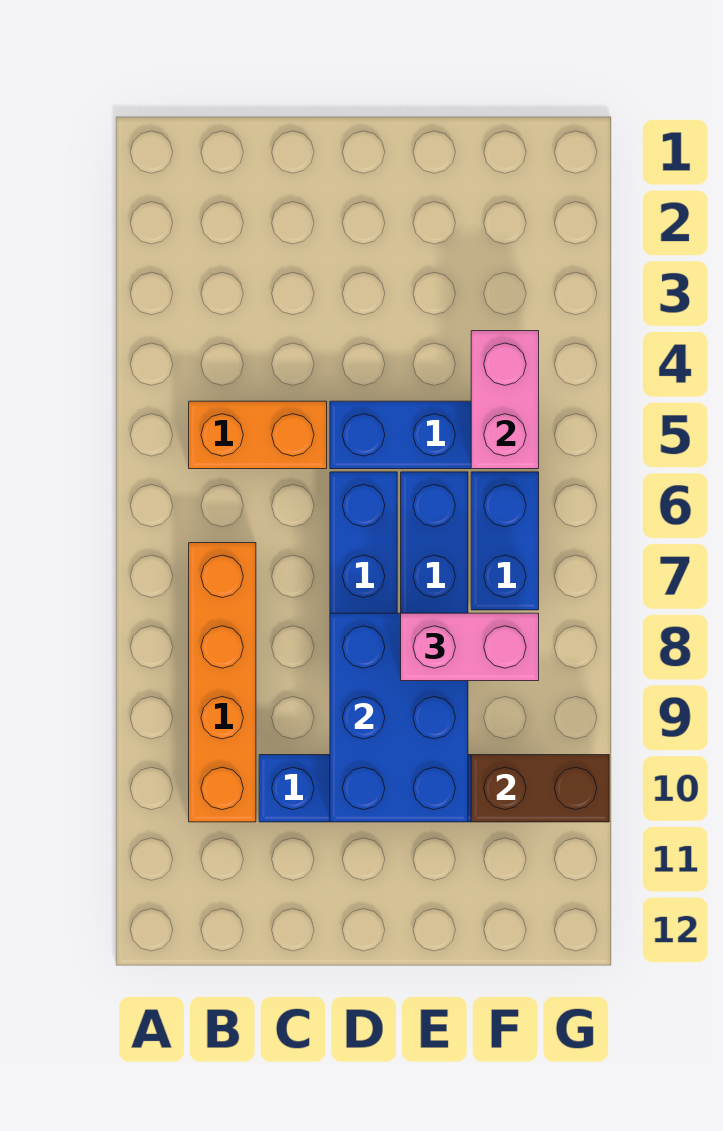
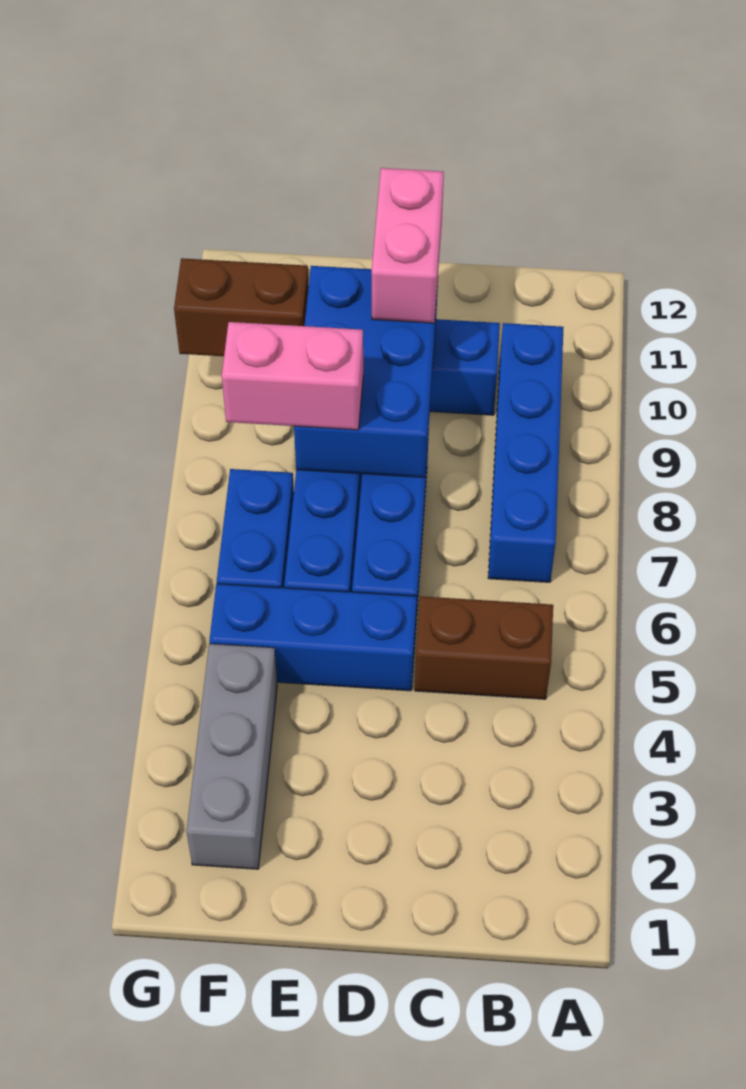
orange 1x2 brick [189,401,327,469] -> brown 1x2 brick [415,596,553,699]
orange 1x4 brick [189,543,256,822] -> blue 1x4 brick [488,323,564,582]
none -> grey 1x3 brick [186,644,277,869]
pink 1x2 brick [471,331,539,469] -> pink 1x2 brick moved to [372,168,444,323]

